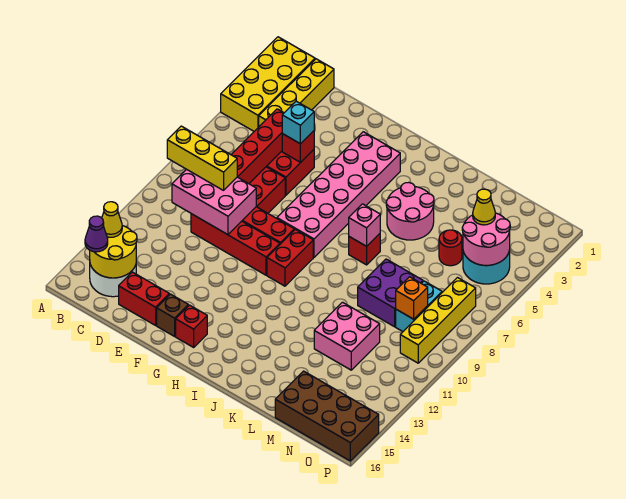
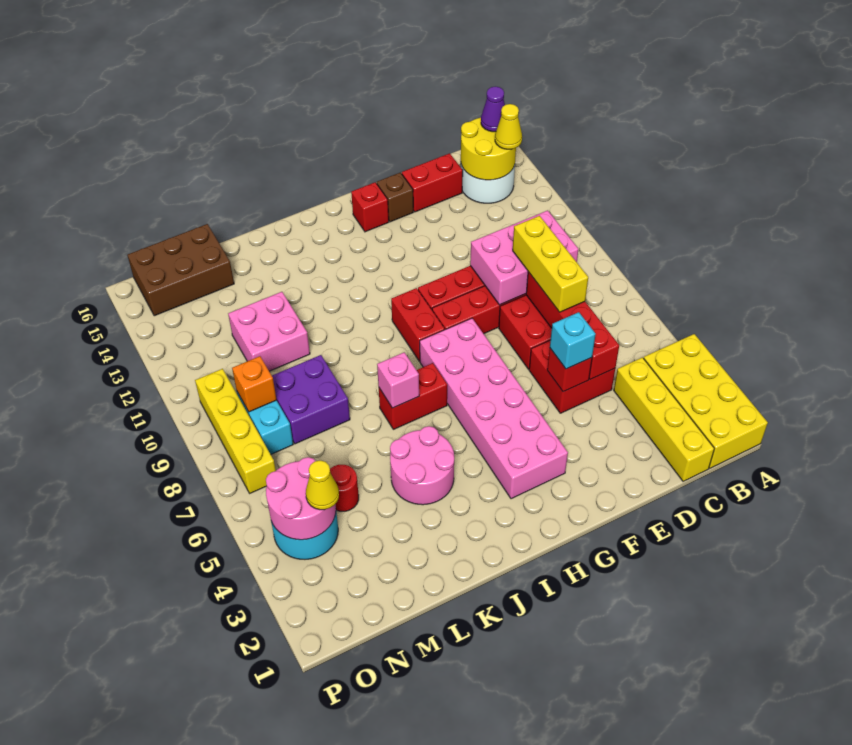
yellow 1x3 brick [167,126,237,190] -> yellow 1x3 brick turned to [513,216,588,312]
red 1x1 brick [349,234,380,265] -> red 1x2 brick [379,363,447,429]
brown 2x4 brick [275,371,379,461] -> brown 2x3 brick [128,224,234,316]

